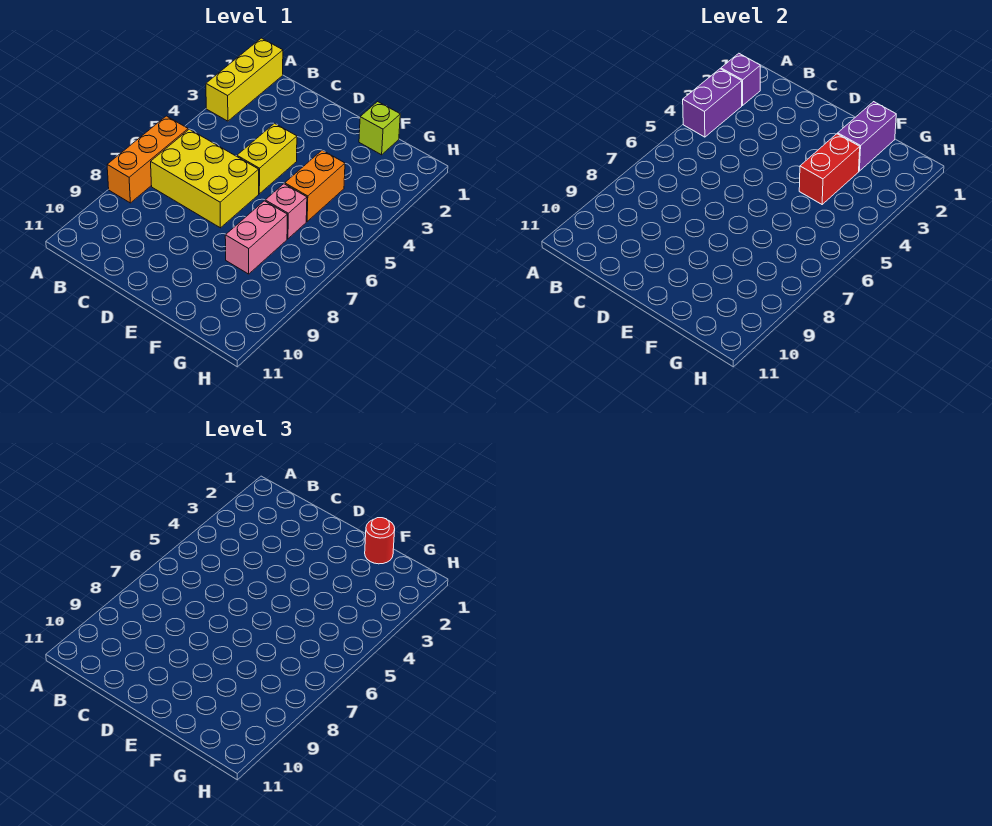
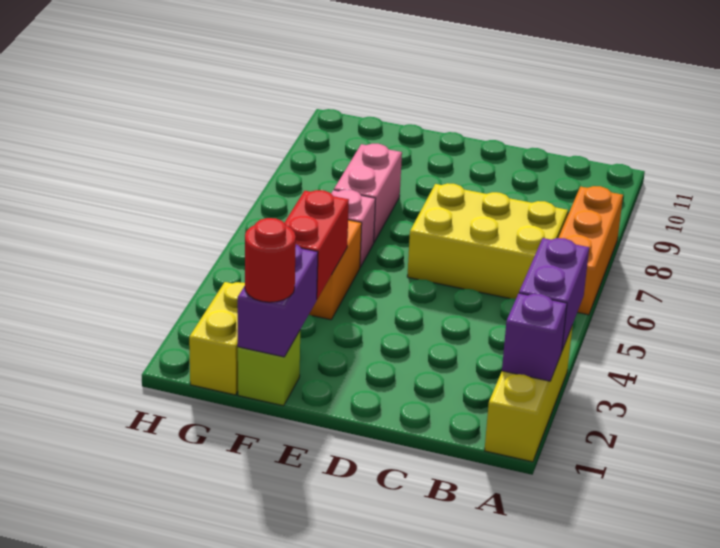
yellow 1x2 brick [237,123,297,194] -> yellow 1x2 brick moved to [189,282,245,395]

